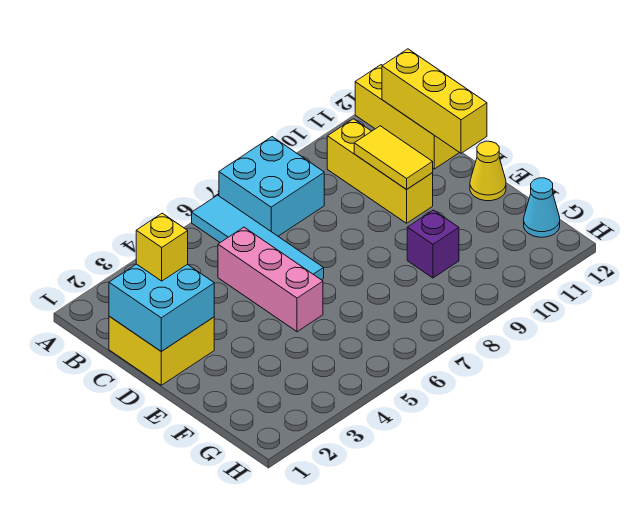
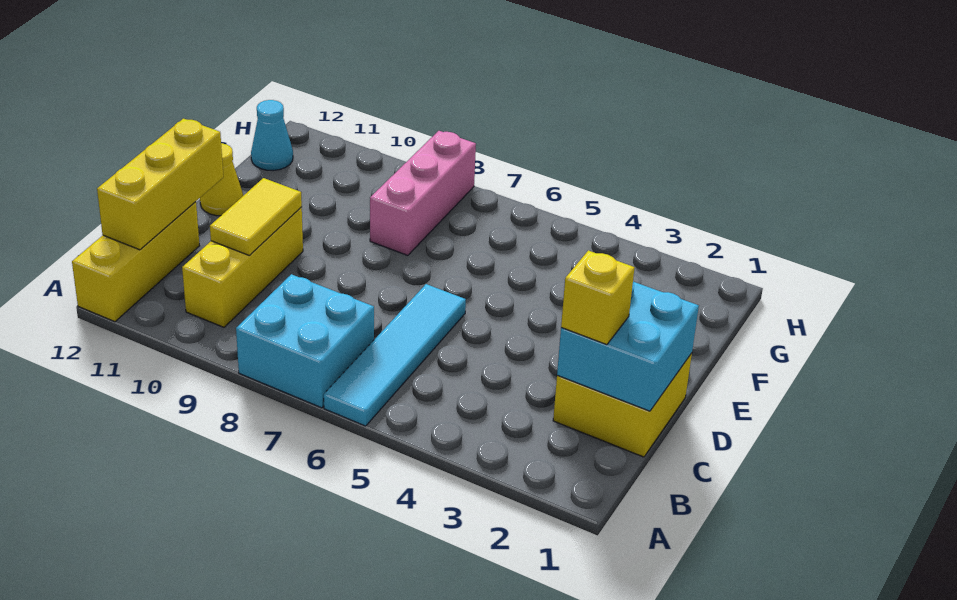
pink 1x3 brick [218,227,323,332] -> pink 1x3 brick moved to [370,131,476,255]
purple 1x1 brick [407,210,459,278] -> none

